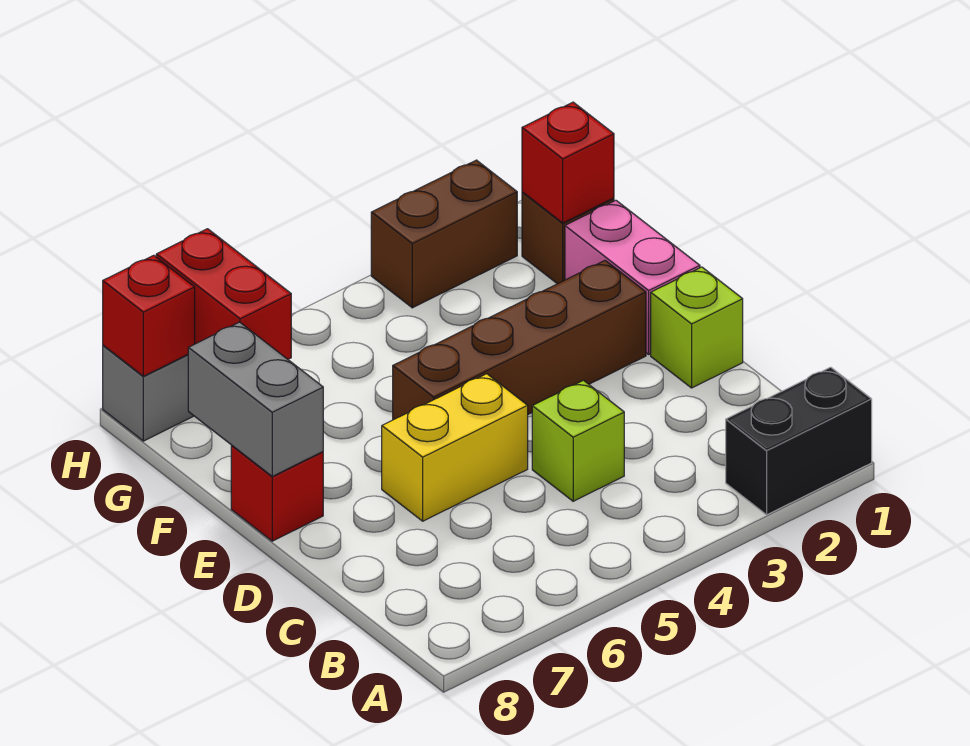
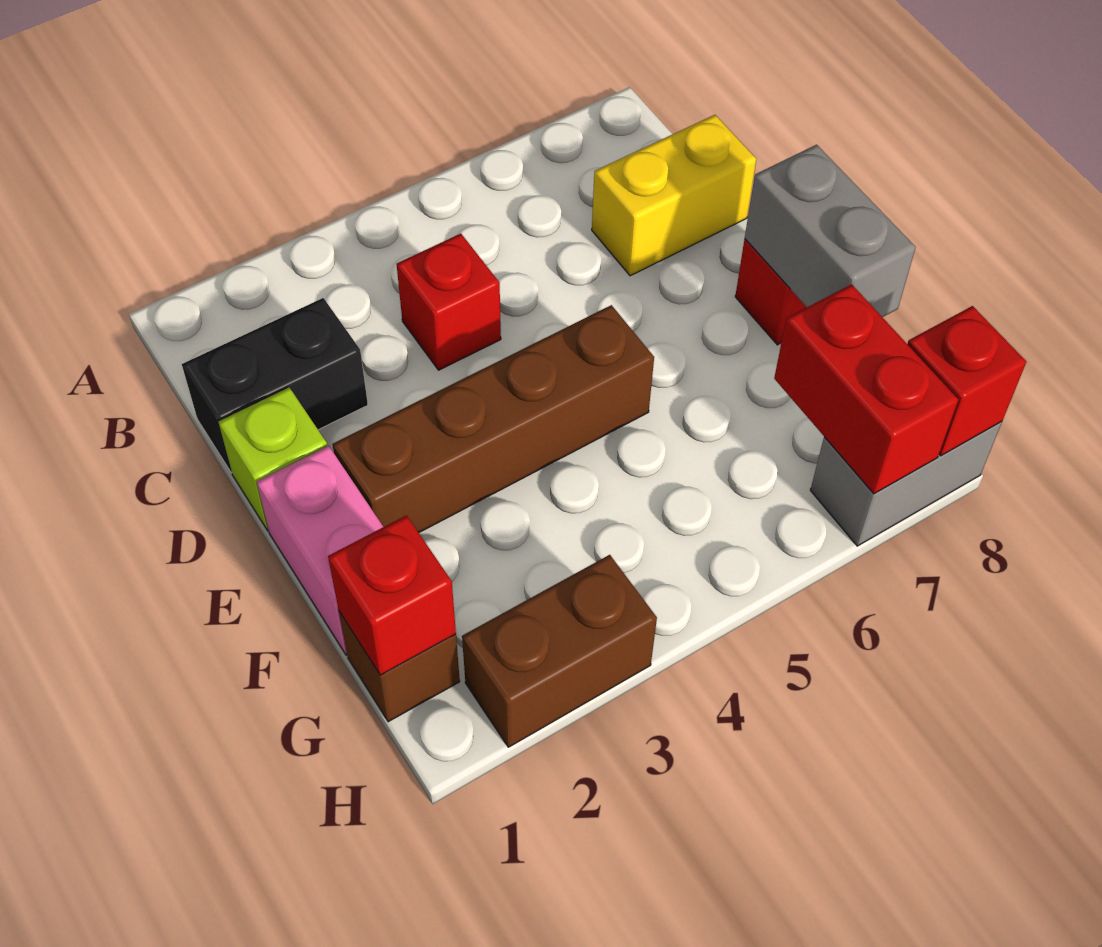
black 1x2 brick [726,367,872,515] -> black 1x2 brick moved to [182,298,368,473]
lime 1x1 brick [532,380,624,501] -> red 1x1 brick [397,234,501,370]
yellow 1x2 brick [382,374,528,521] -> yellow 1x2 brick moved to [592,115,756,276]

